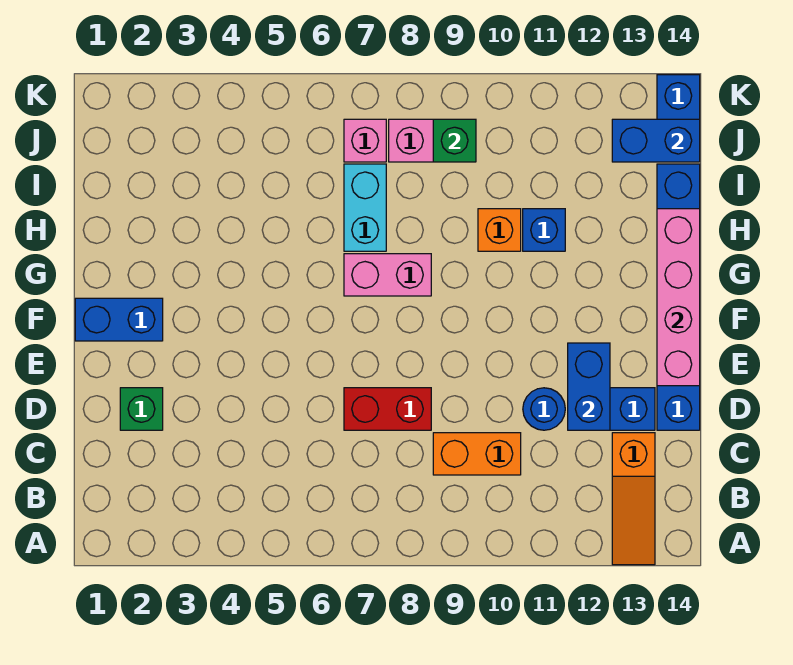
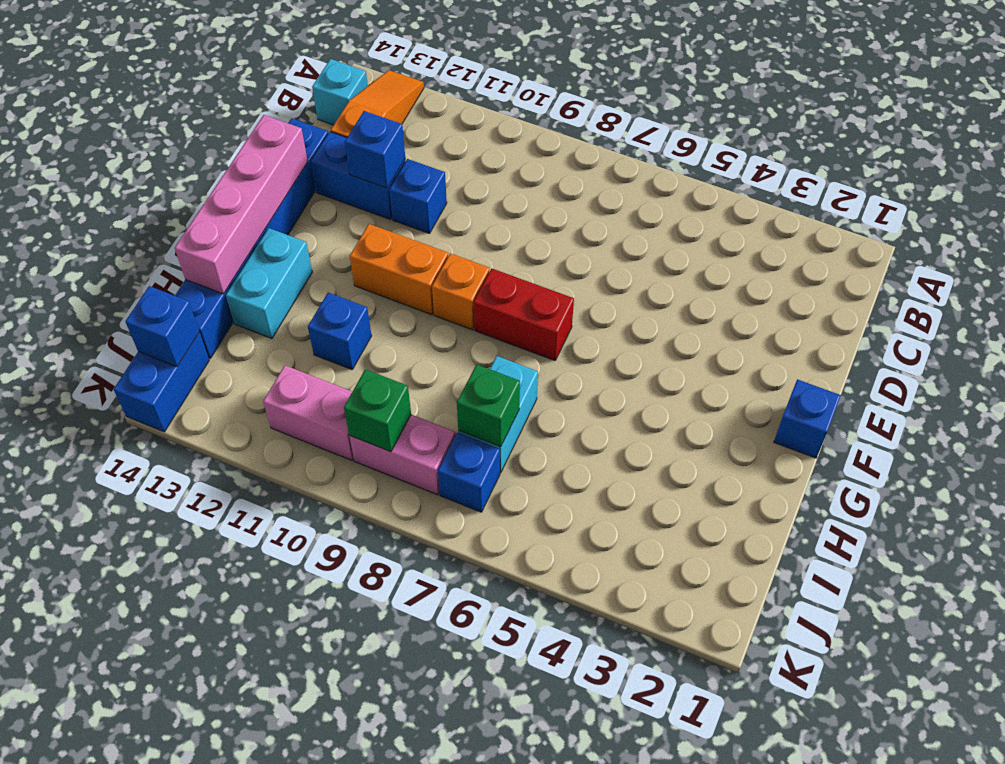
none -> cyan 1x1 brick [312,59,368,125]
orange 1x2 brick [433,433,521,475] -> orange 1x2 brick moved to [350,224,448,315]
green 1x1 brick [120,388,163,430] -> green 1x1 brick moved to [457,364,520,447]
red 1x2 brick [344,388,431,430] -> red 1x2 brick moved to [474,269,574,361]
blue 1x1 round brick [523,388,565,430] -> blue 1x1 brick [389,159,447,234]
blue 1x2 brick [568,343,610,430] -> blue 1x1 brick [345,111,405,188]
blue 1x2 brick [75,298,163,341] -> blue 1x1 brick [774,379,841,458]
pink 1x2 brick [344,254,431,296] -> pink 1x2 brick moved to [263,365,354,460]
none -> cyan 1x2 brick [226,228,312,339]
orange 1x1 brick [478,209,521,251] -> orange 1x1 brick moved to [432,253,490,330]
pink 1x1 brick [344,119,386,162] -> blue 1x1 brick [438,433,500,512]
blue 1x2 brick [612,119,700,162] -> blue 1x1 brick [125,286,199,367]

